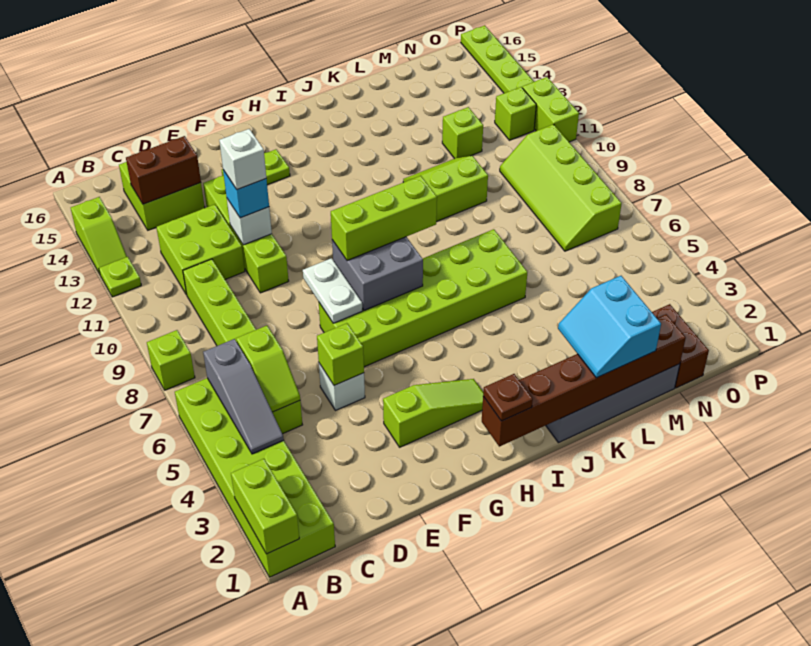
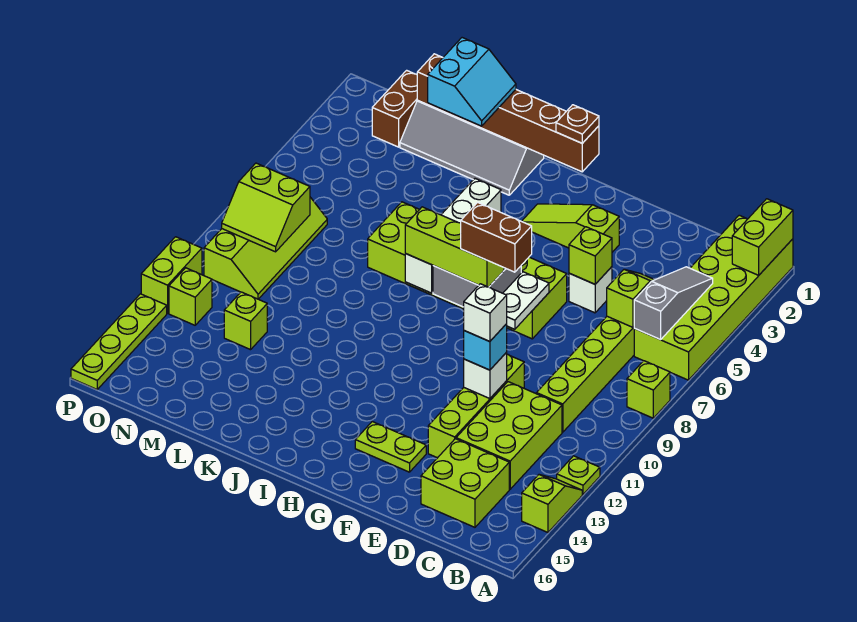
lime 2x2 brick [156,204,245,295] -> lime 2x3 brick [456,382,562,489]
brown 1x2 brick [126,136,201,204] -> brown 1x2 brick moved to [461,202,532,272]
none -> white 1x4 brick [405,179,501,293]
lime 2x2 slope [403,156,488,222] -> lime 2x2 slope moved to [222,163,310,252]

